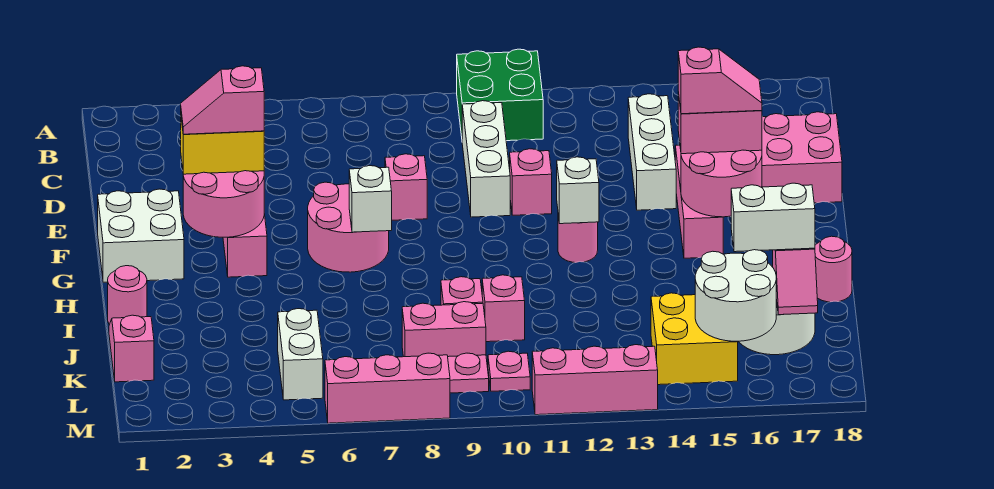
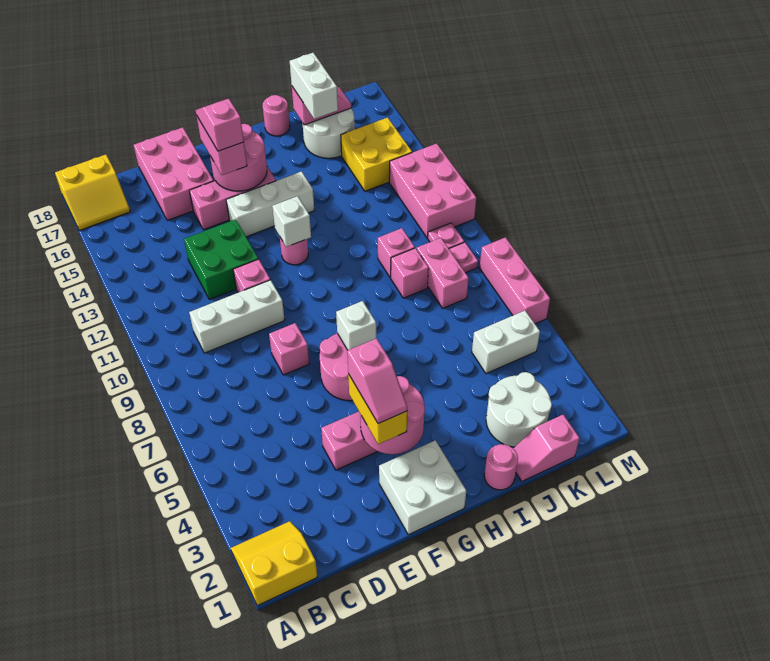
none -> yellow 2x2 slope [231,521,317,606]
green 2x2 brick [457,49,543,141] -> green 2x2 brick moved to [184,219,258,299]
none -> yellow 2x2 slope [55,155,130,231]
white 1x3 brick [628,94,676,210] -> white 1x3 brick moved to [226,171,314,237]
white 2x2 round brick [695,250,776,342] -> white 2x2 round brick moved to [486,372,552,447]
pink 1x3 brick [532,345,658,415] -> pink 2x3 brick [389,143,476,238]

